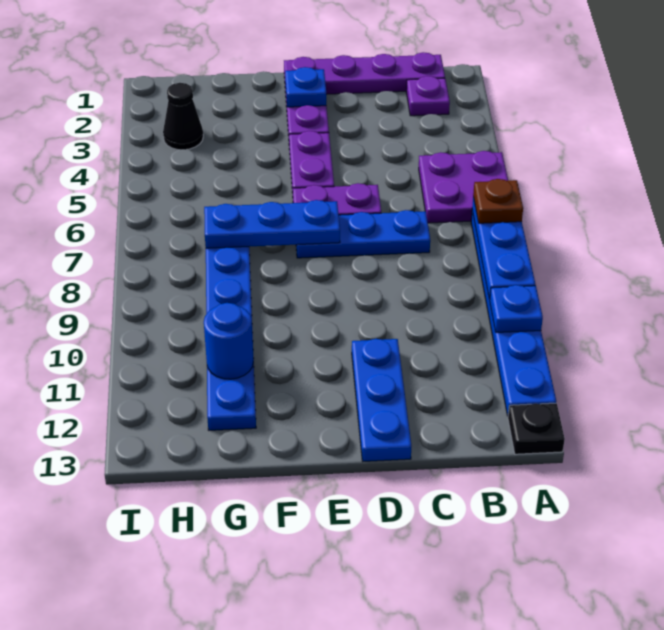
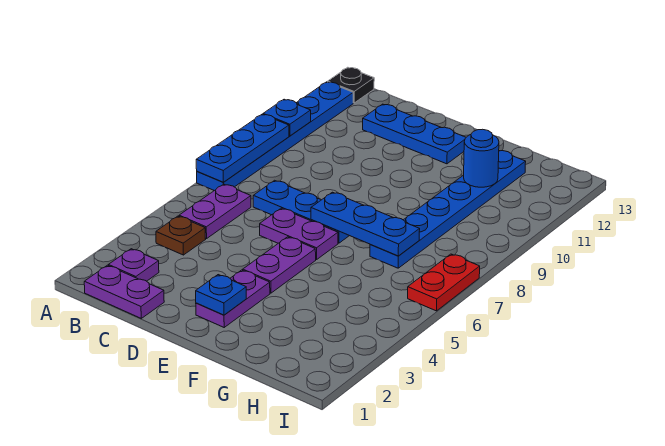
purple 2x2 plate [419,151,508,223] -> purple 1x2 plate [179,184,251,239]
brown 1x1 plate [473,179,523,223] -> brown 1x1 plate moved to [156,216,206,255]
purple 1x4 plate [284,52,445,94] -> purple 1x2 plate [84,265,164,318]
blue 1x3 plate [352,339,411,461] -> blue 1x3 plate turned to [363,104,466,164]
black 1x1 cone [163,83,203,150] -> none
none -> red 1x2 plate [408,254,480,311]

